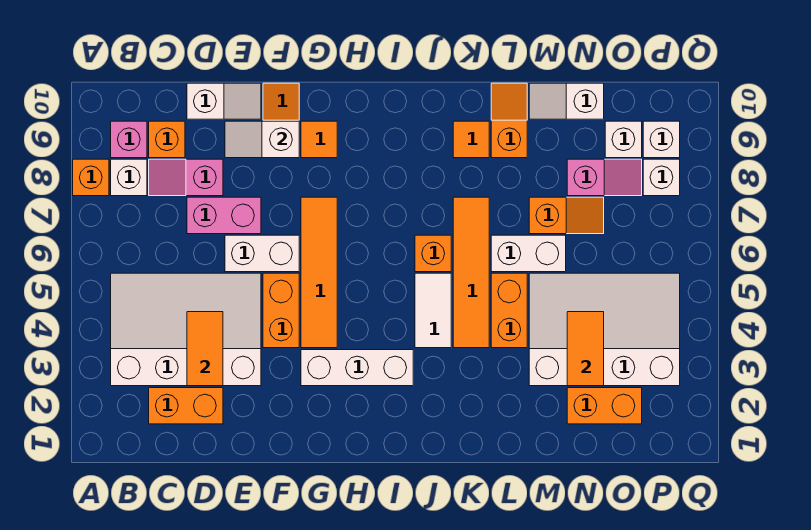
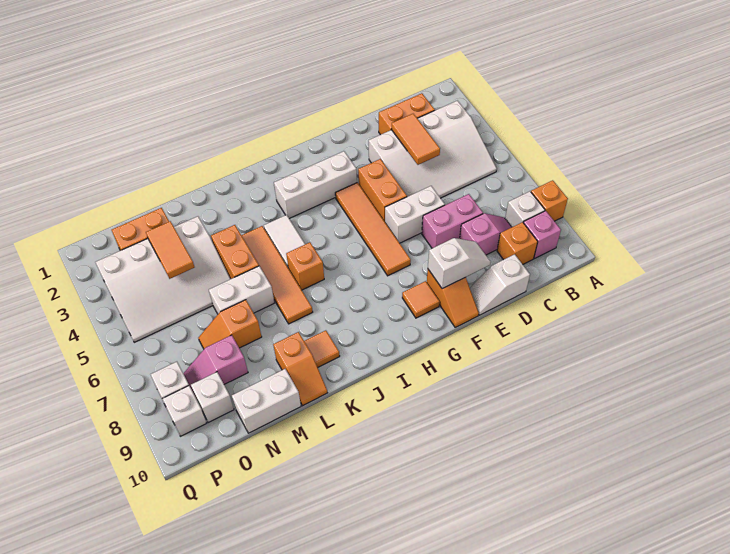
white 1x2 slope [529,83,604,119] -> white 1x2 brick [232,369,301,433]

